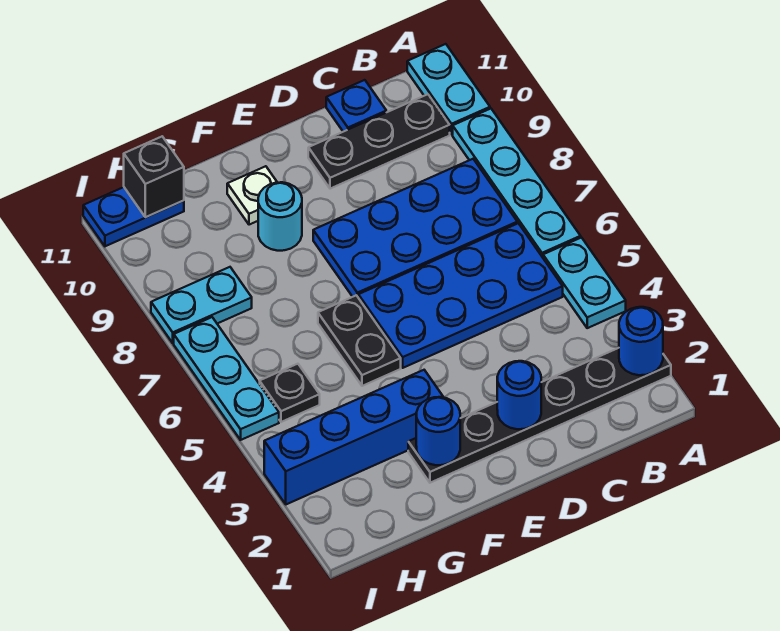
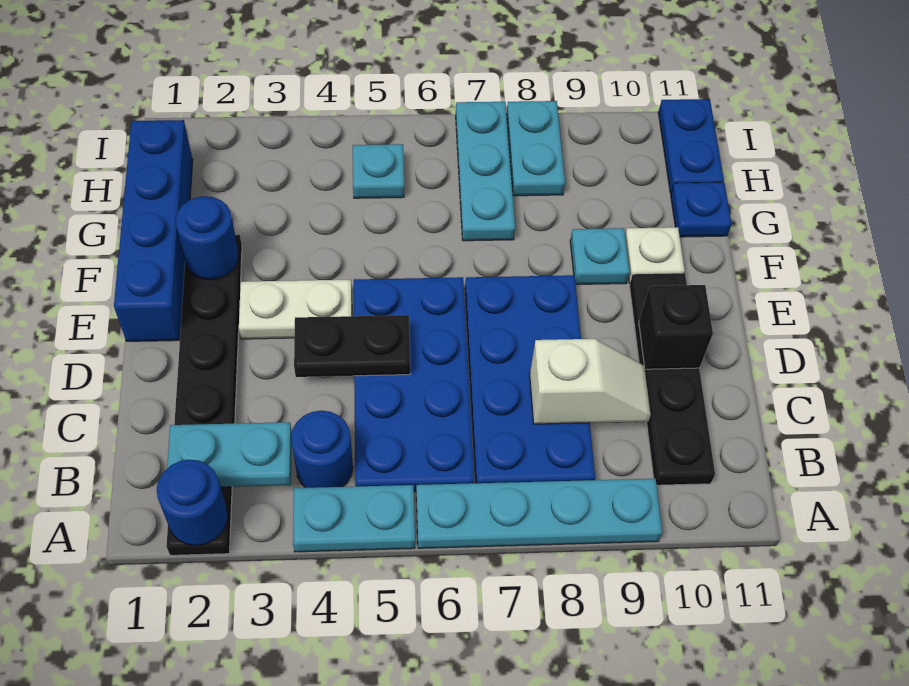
cyan 1x2 plate [407,44,490,134] -> cyan 1x2 plate moved to [167,422,292,487]
black 1x3 plate [308,94,450,189] -> black 1x4 plate [630,273,715,485]
none -> white 1x2 slope [530,339,651,424]
blue 1x1 plate [326,80,386,132] -> blue 1x1 plate moved to [671,182,732,237]
blue 1x1 round brick [497,361,541,429] -> blue 1x1 round brick moved to [291,411,353,488]
none -> white 1x2 plate [239,280,352,339]
blue 1x4 brick [264,370,444,504] -> blue 1x4 brick moved to [114,120,193,341]
black 1x2 plate [318,295,401,386] -> black 1x2 plate moved to [294,315,410,377]
cyan 1x1 round brick [258,182,302,251] -> cyan 1x1 plate [570,228,630,284]
black 1x1 plate [260,364,320,422] -> cyan 1x1 plate [353,144,404,198]
black 1x1 brick [124,137,184,217] -> black 1x1 brick moved to [639,285,713,369]
cyan 1x3 plate [174,317,279,440] -> cyan 1x3 plate turned to [456,102,515,241]

